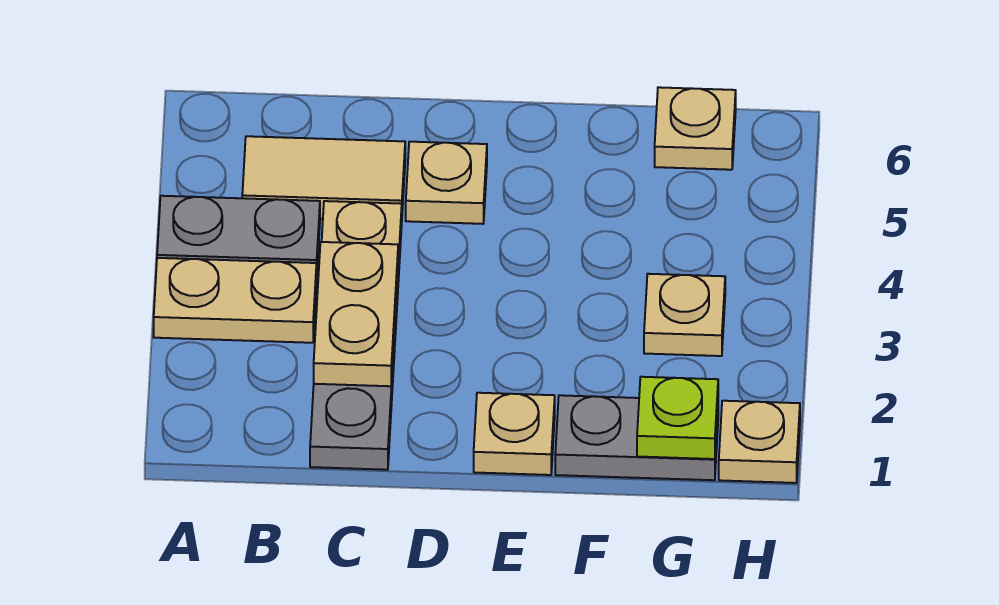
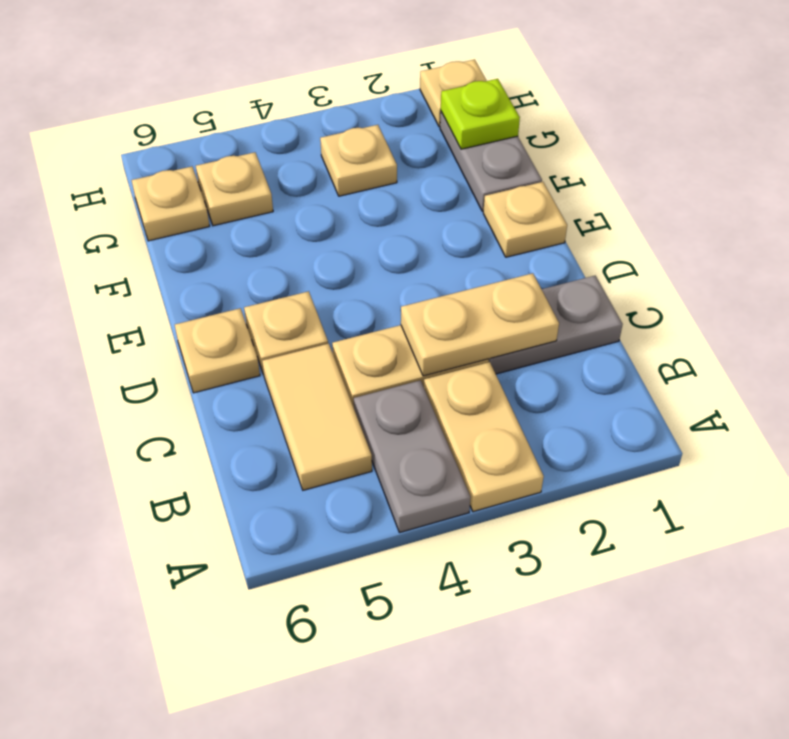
none -> tan 1x1 plate [175,308,260,393]
none -> tan 1x1 plate [196,152,273,226]

